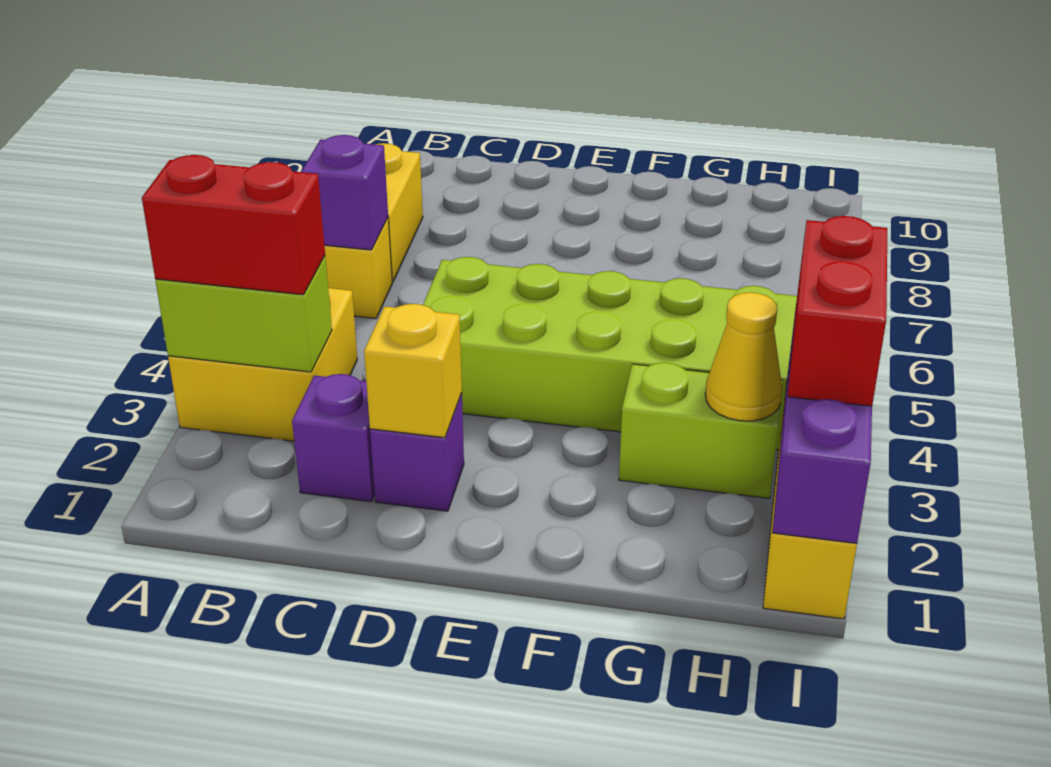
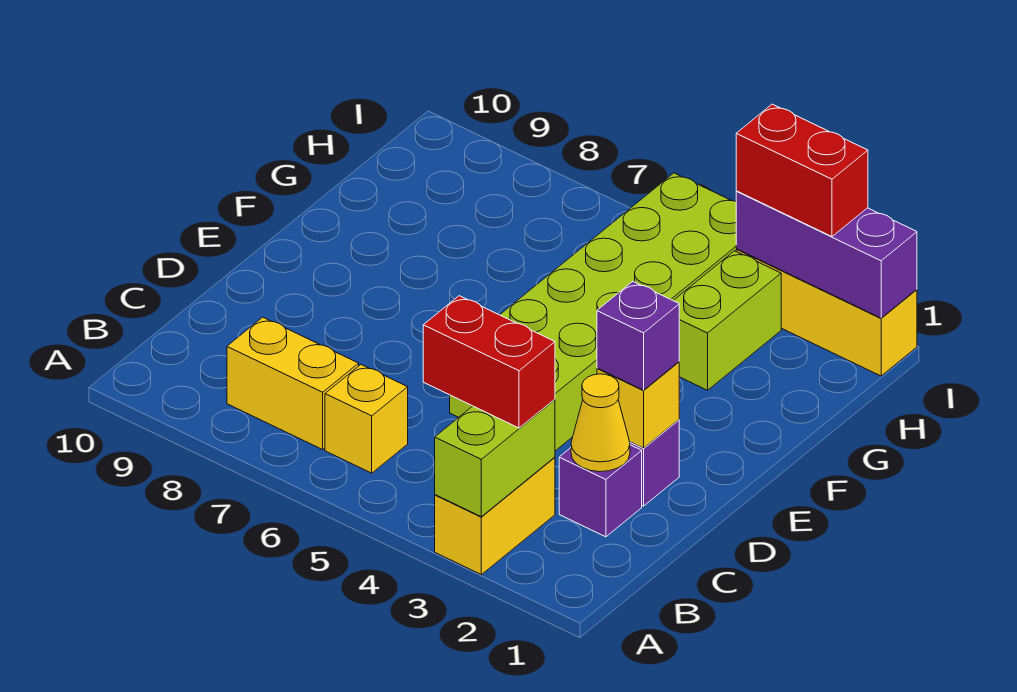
yellow 2x2 brick [168,288,357,441] -> yellow 1x2 brick [435,457,555,575]
red 1x2 brick [142,155,325,295] -> red 1x2 brick turned to [423,296,555,428]
purple 1x1 brick [301,135,388,250] -> purple 1x1 brick moved to [597,282,679,390]
yellow 1x1 cone [705,292,782,421] -> yellow 1x1 cone moved to [571,374,630,472]

